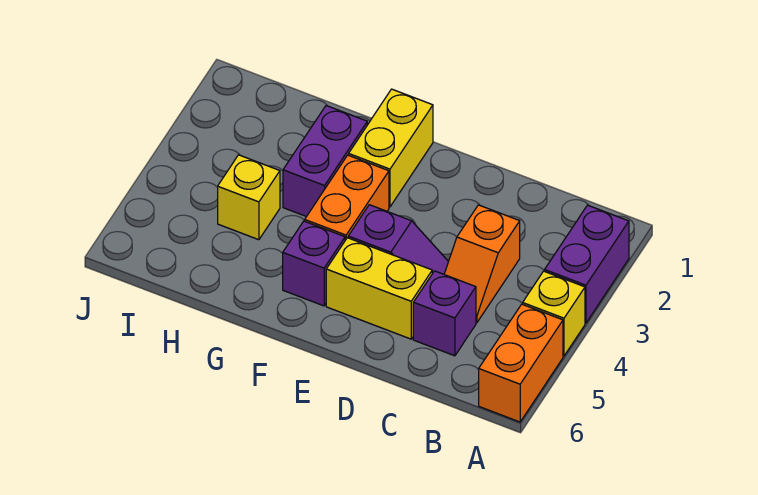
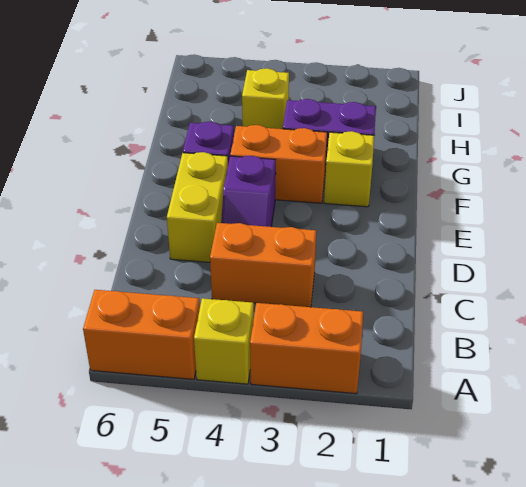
purple 1x2 brick [545,205,629,323] -> orange 1x2 brick [250,303,363,394]
orange 1x2 slope [444,205,520,323] -> orange 1x2 brick [210,223,317,307]
purple 1x1 brick [413,271,476,356] -> none
yellow 1x2 brick [349,89,433,207] -> yellow 1x1 brick [324,131,374,207]

